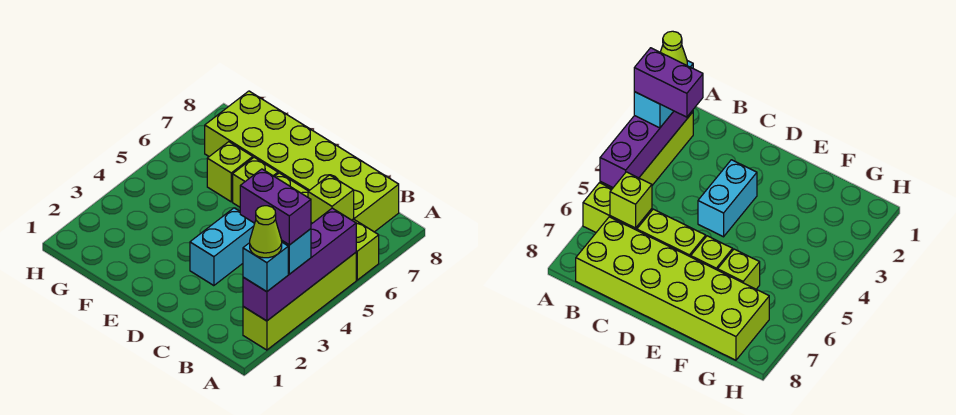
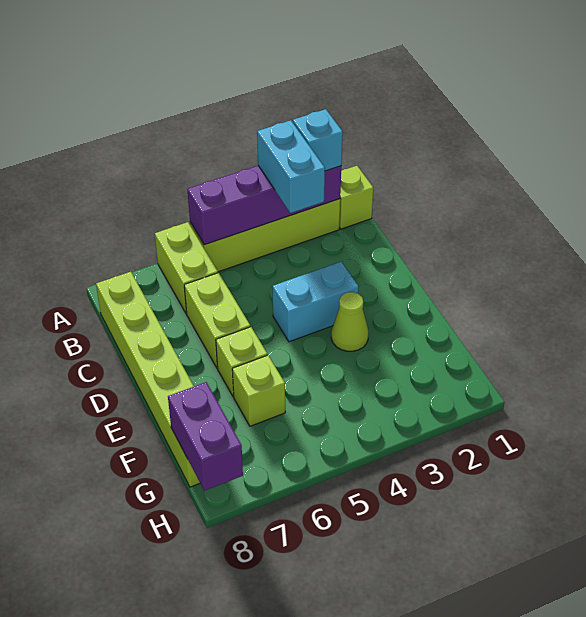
lime 1x1 cone [250,206,282,258] -> lime 1x1 cone moved to [331,292,368,351]
cyan 1x1 brick [281,229,311,274] -> cyan 1x2 brick [257,120,325,213]
purple 1x2 brick [240,169,311,245] -> purple 1x2 brick moved to [168,382,243,491]
lime 1x1 brick [308,175,354,223] -> lime 1x1 brick moved to [339,166,373,229]
lime 2x6 brick [205,91,399,232] -> lime 1x6 brick [96,272,200,487]

